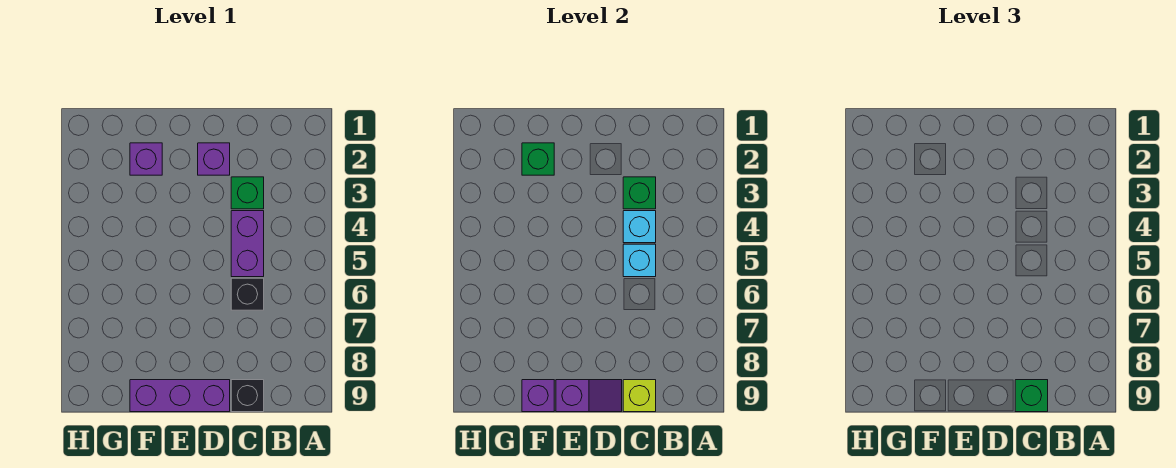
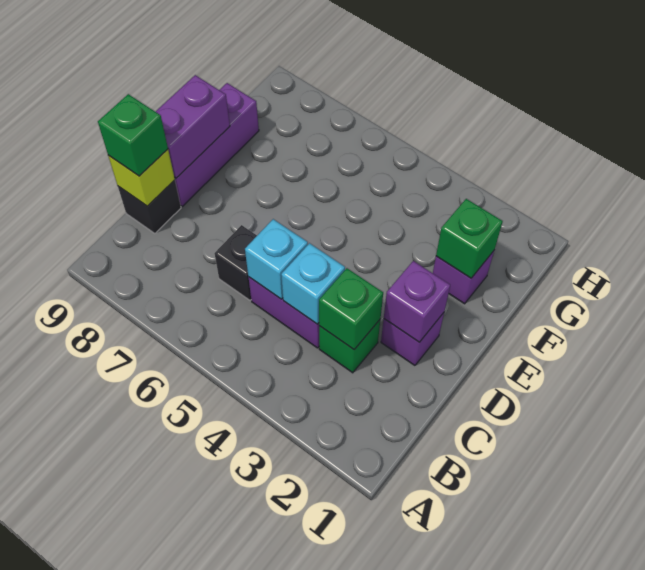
purple 1x2 slope [556,380,622,412] -> purple 1x2 brick [156,75,230,178]
purple 1x1 brick [522,380,554,412] -> purple 1x1 brick moved to [384,261,450,342]

